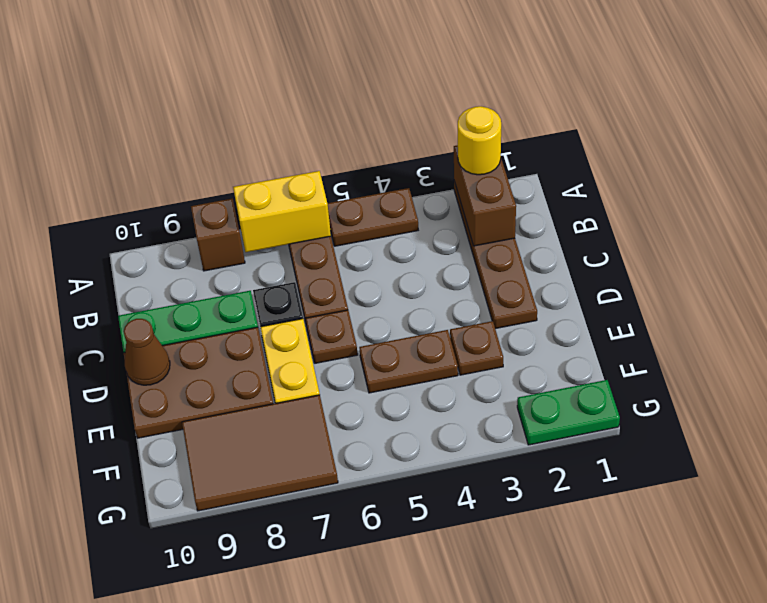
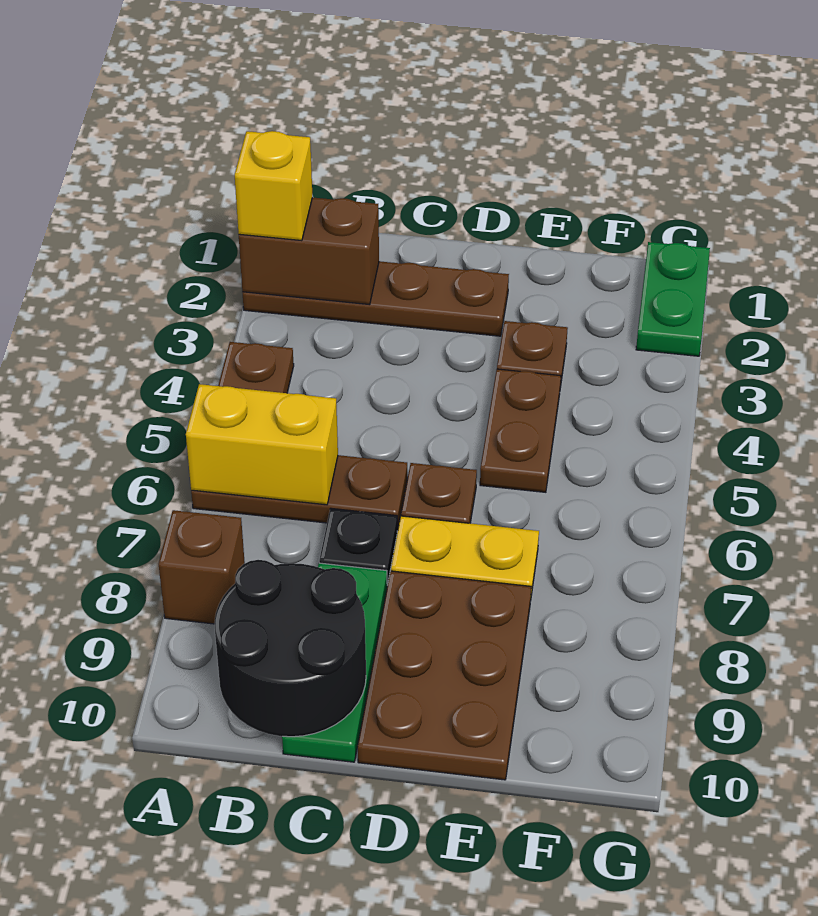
yellow 1x1 round brick [458,106,501,175] -> yellow 1x1 brick [235,131,313,241]
yellow 1x2 brick [233,171,331,252] -> yellow 1x2 brick turned to [186,384,338,505]
none -> black 2x2 round brick [215,560,366,737]
brown 1x1 cone [124,319,170,385] -> none
brown 2x3 tile [182,395,338,511] -> none

